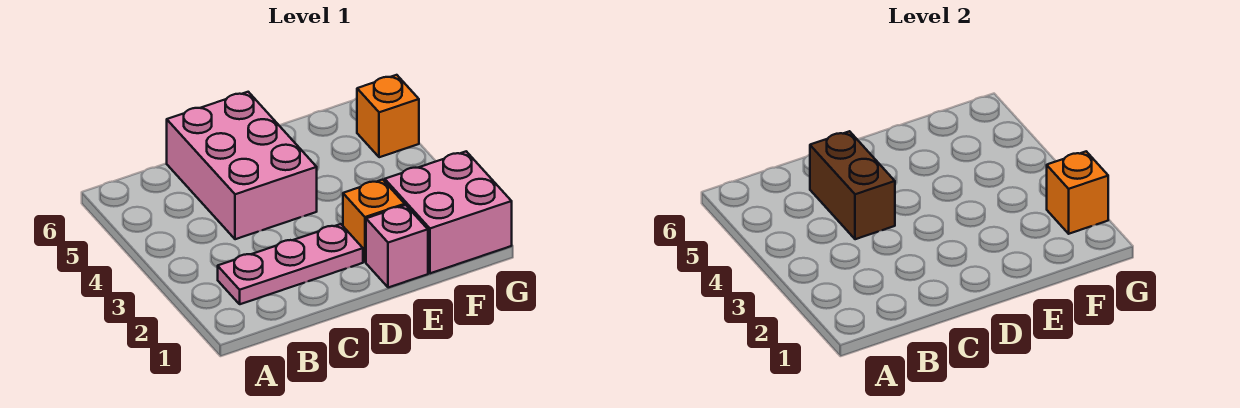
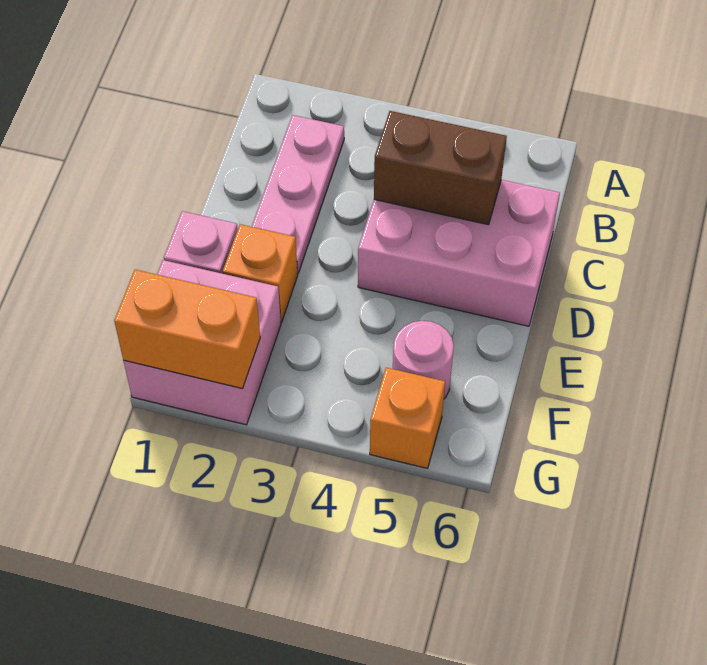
none -> pink 1x1 round brick [393,321,454,399]
orange 1x1 brick [1047,151,1108,234] -> orange 1x2 brick [114,270,260,389]

